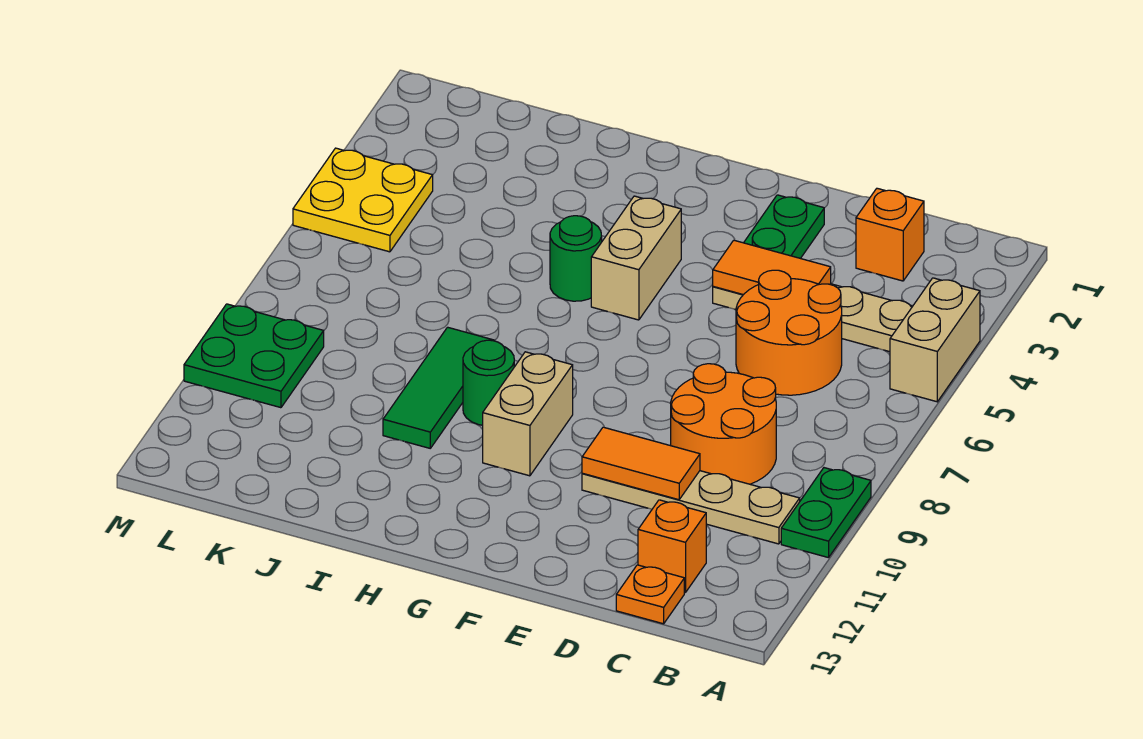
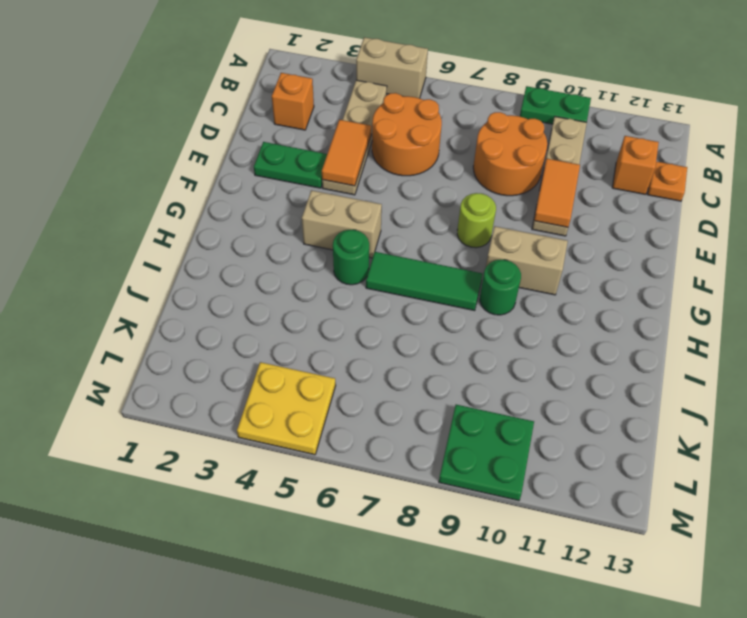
none -> lime 1x1 round brick [457,193,496,248]
green 1x3 tile [383,327,495,448] -> green 1x3 tile moved to [366,252,483,311]

